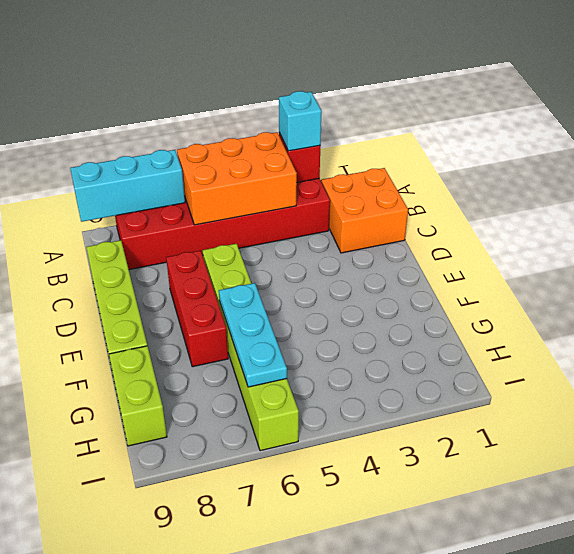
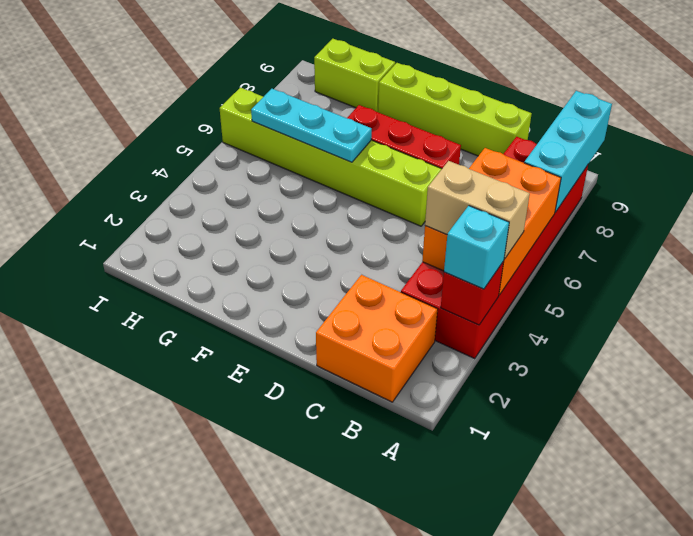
none -> tan 1x2 brick [425,161,530,259]

